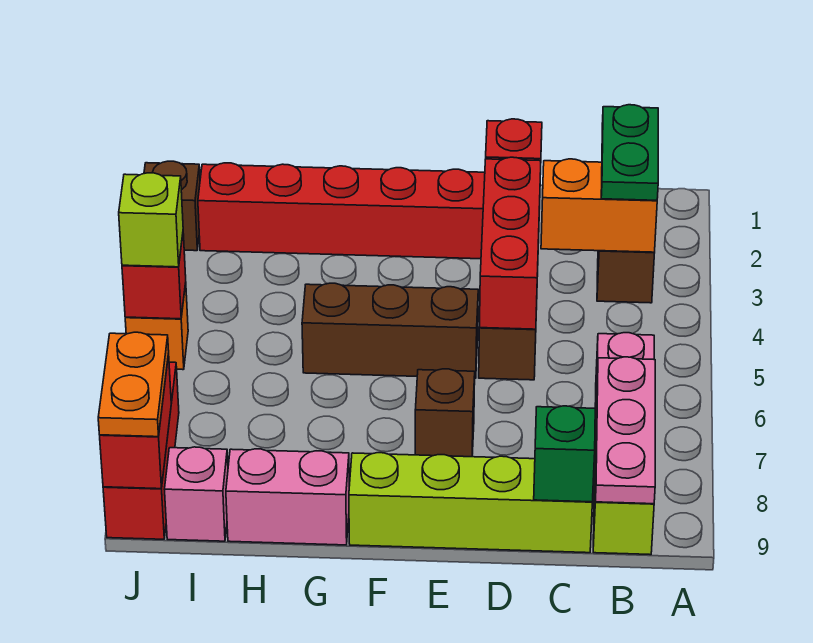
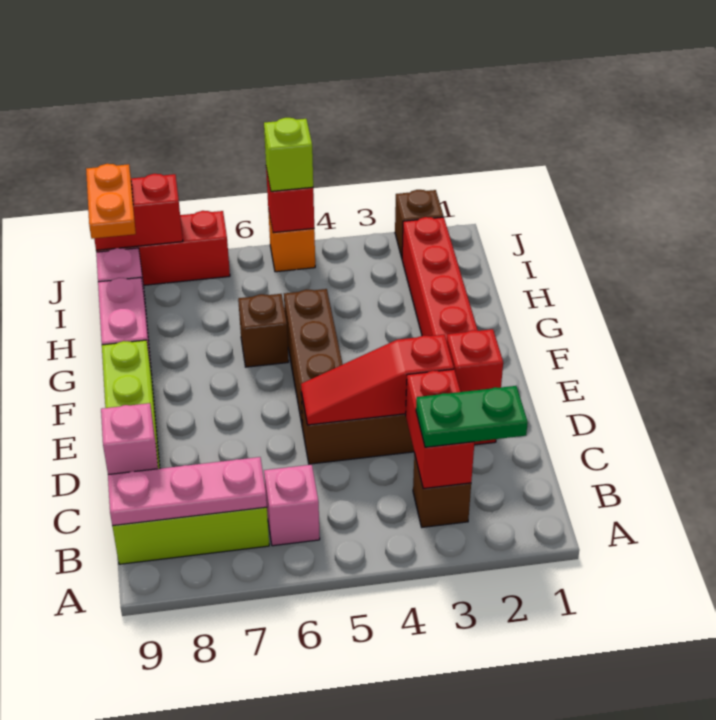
orange 1x2 brick [541,159,657,252] -> red 1x2 brick [406,369,474,489]
green 1x1 brick [534,406,595,502] -> pink 1x1 brick [101,403,158,475]
red 1x3 brick [479,157,541,329] -> red 1x3 slope [301,334,454,425]
brown 1x1 brick [415,369,475,457] -> brown 1x1 brick moved to [238,294,289,367]
orange 1x2 plate [98,332,169,437] -> orange 1x2 plate turned to [86,164,136,239]

